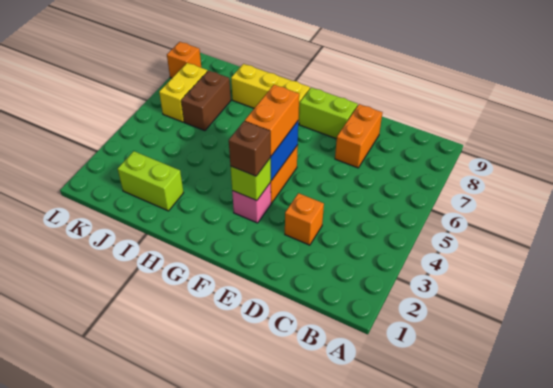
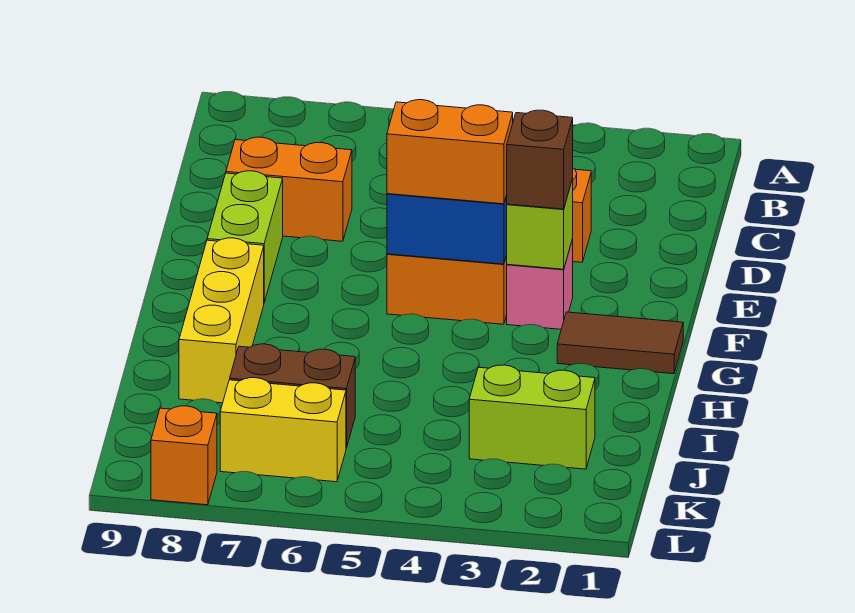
none -> brown 1x2 tile [557,312,683,374]
lime 1x2 brick [118,151,184,211] -> lime 1x2 brick turned to [469,365,595,469]

